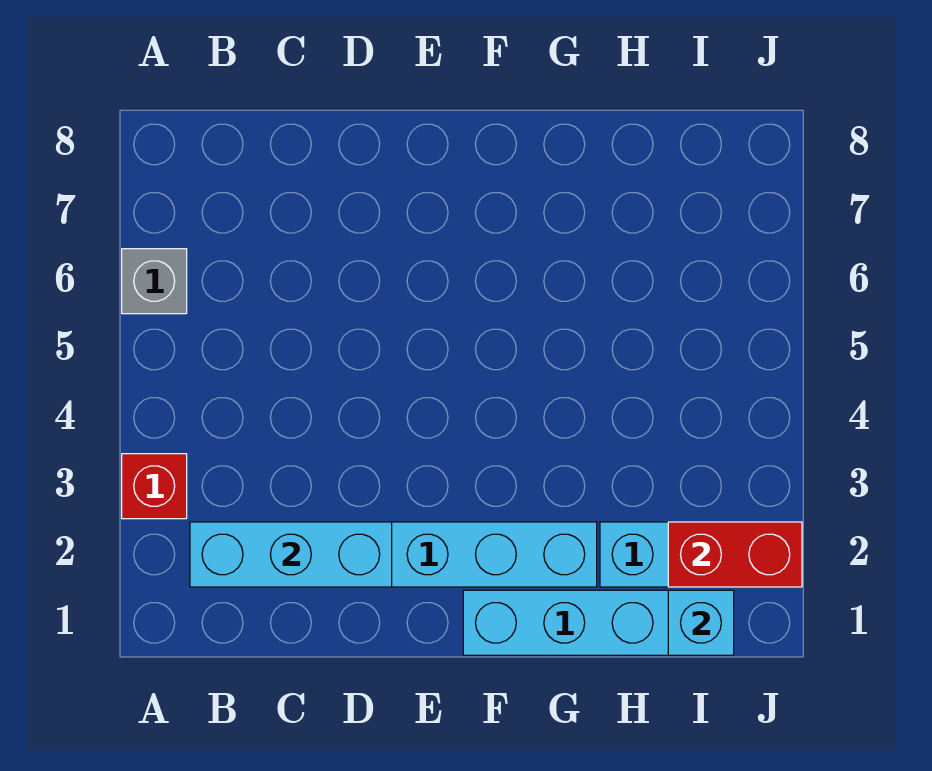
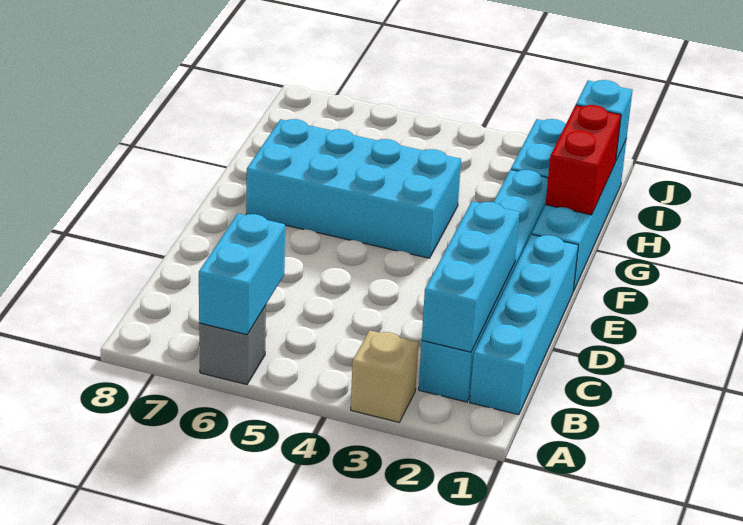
red 1x1 brick [122,454,187,519] -> tan 1x1 brick [351,330,418,422]
none -> cyan 1x2 brick [199,214,285,335]
none -> cyan 1x4 brick [470,234,578,415]
none -> cyan 2x4 brick [246,119,461,258]
red 1x2 brick [668,522,802,587] -> red 1x2 brick moved to [546,105,621,215]

